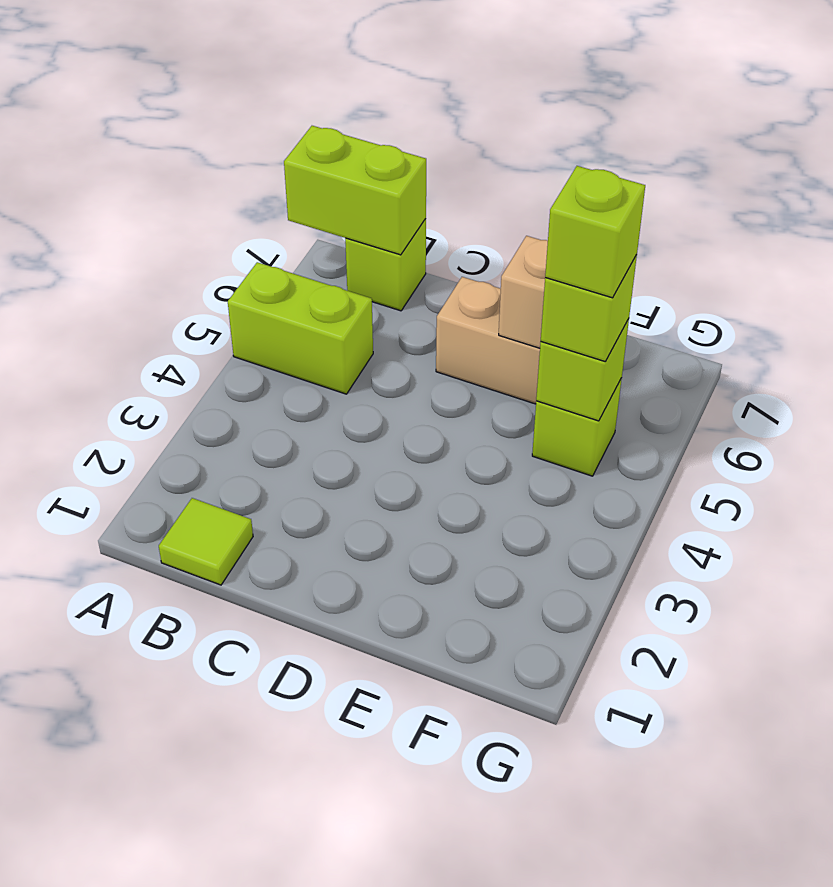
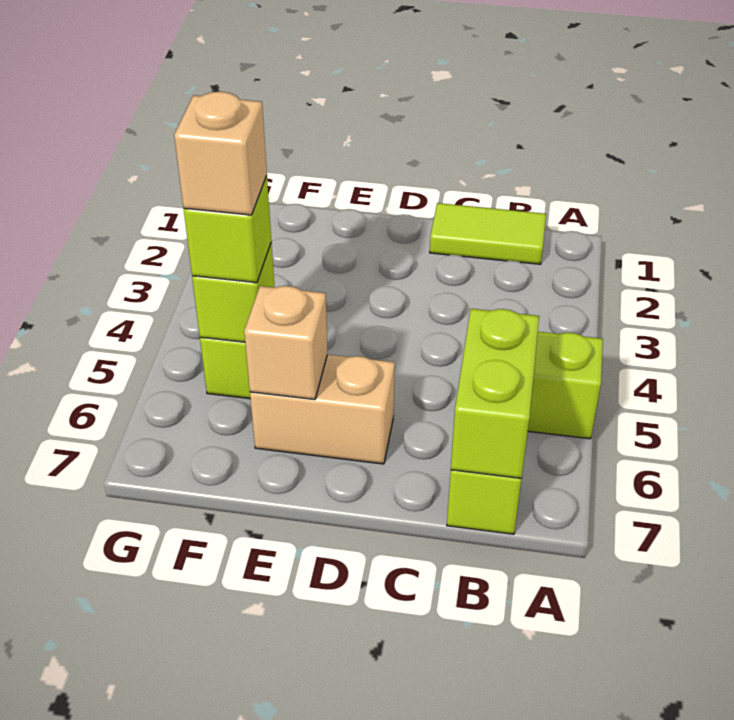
lime 1x2 brick [284,126,426,255] -> lime 1x2 brick turned to [451,309,539,478]
lime 1x1 tile [159,498,253,585] -> lime 1x2 tile [430,203,546,264]
lime 1x1 brick [545,166,645,298] -> tan 1x1 brick [174,92,267,215]

